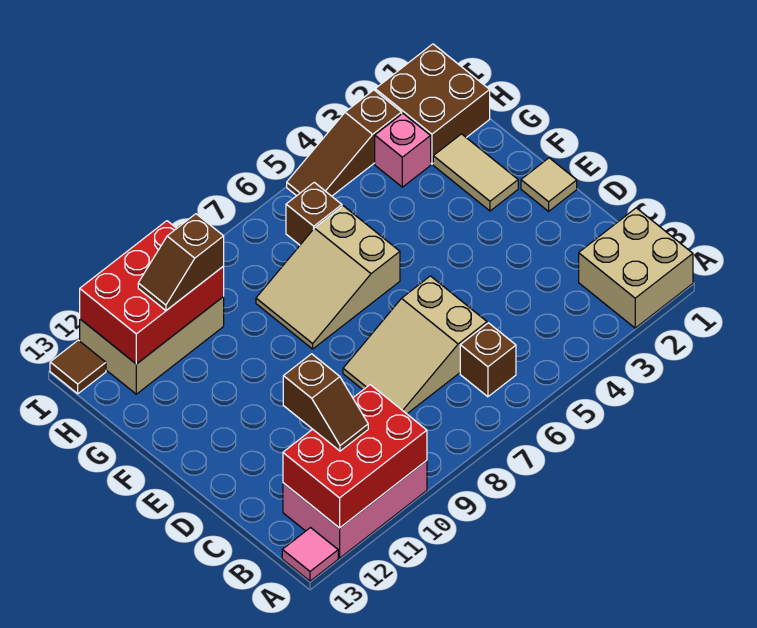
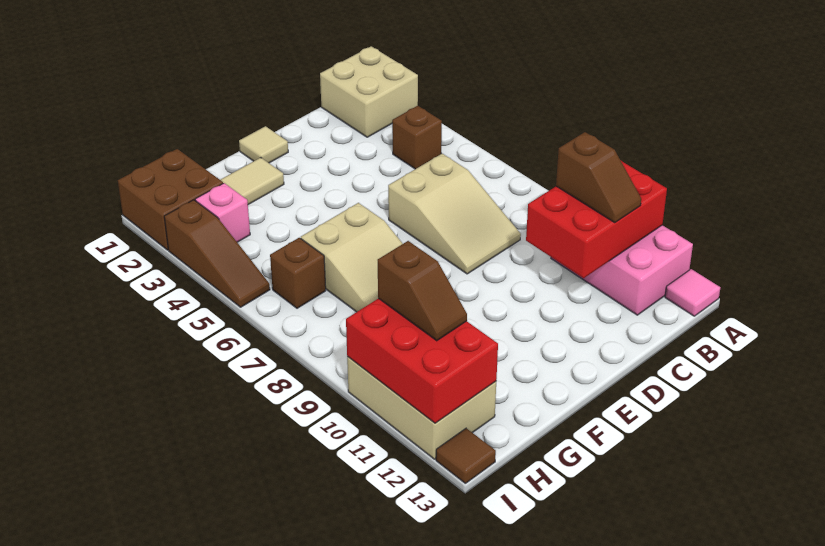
red 2x3 brick [283,385,427,528] -> red 2x3 brick turned to [526,161,667,278]
brown 1x1 brick [460,323,516,397] -> brown 1x1 brick moved to [392,106,442,169]
brown 1x2 slope [283,354,368,451] -> brown 1x2 slope turned to [556,132,641,222]

